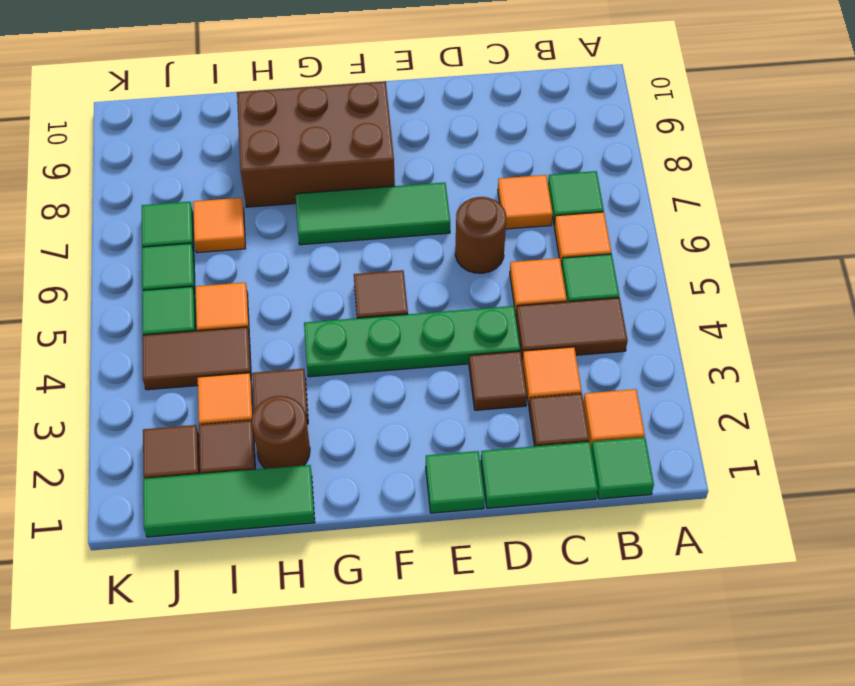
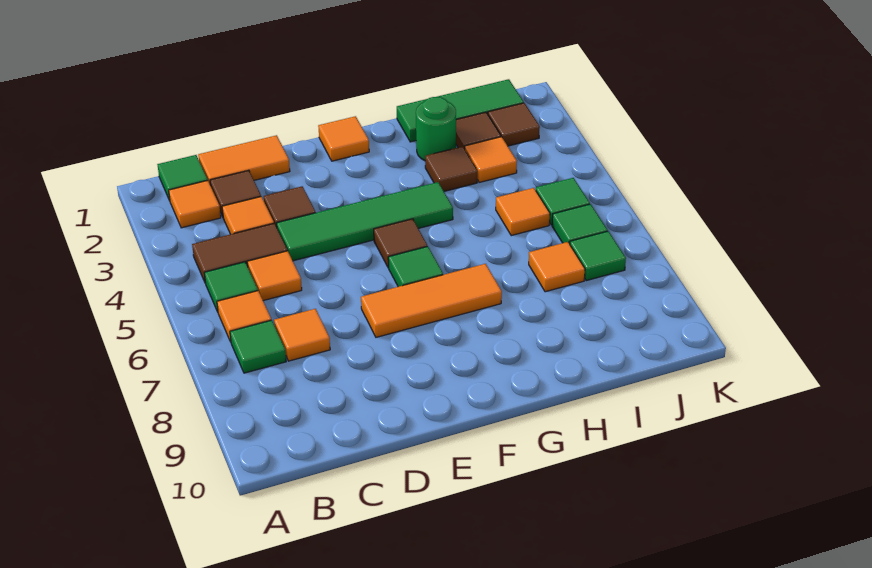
green 1x2 tile [481,442,598,508] -> orange 1x2 tile [198,135,290,185]
green 1x4 plate [304,306,520,377] -> green 1x4 tile [277,182,453,261]
brown 1x1 round brick [455,197,506,273] -> none
green 1x1 tile [426,451,485,513] -> green 1x1 tile moved to [388,246,443,287]
green 1x3 tile [296,183,450,245] -> orange 1x3 tile [361,264,502,337]
none -> orange 1x1 tile [318,116,369,161]
brown 2x3 brick [237,81,395,207] -> none
brown 1x1 round brick [252,396,310,469] -> green 1x1 round brick [416,97,456,161]
brown 1x2 tile [142,327,251,390] -> none

